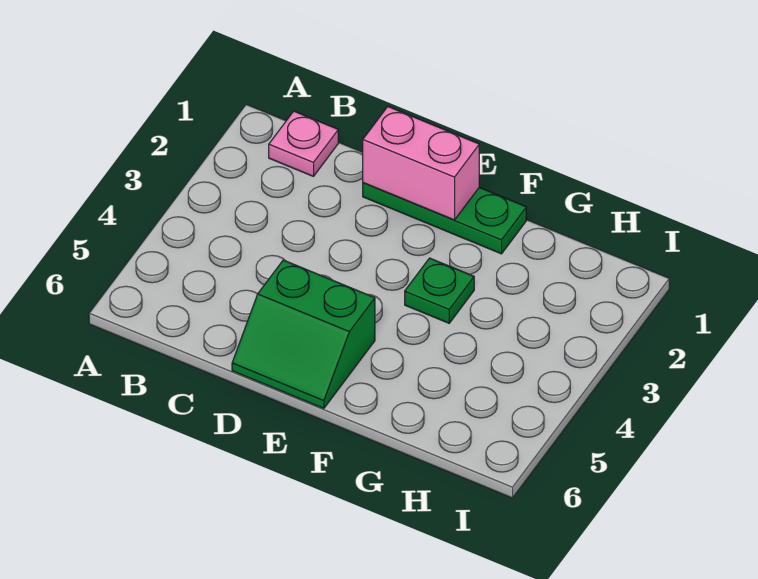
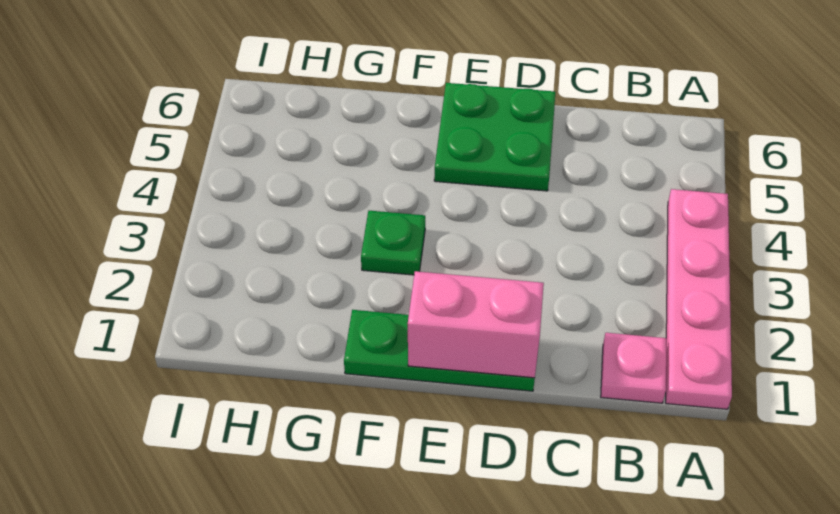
none -> pink 1x4 plate [666,189,732,409]
green 2x2 slope [232,260,375,408] -> green 2x2 plate [434,83,556,191]

